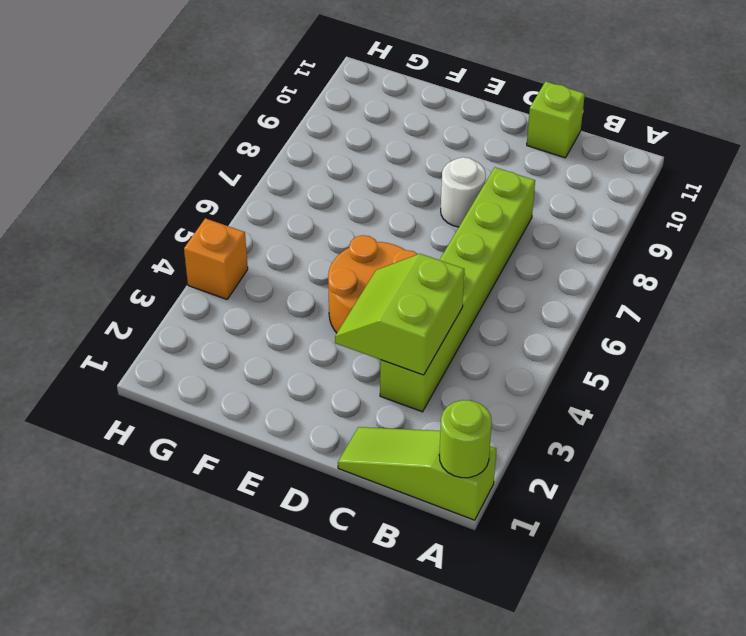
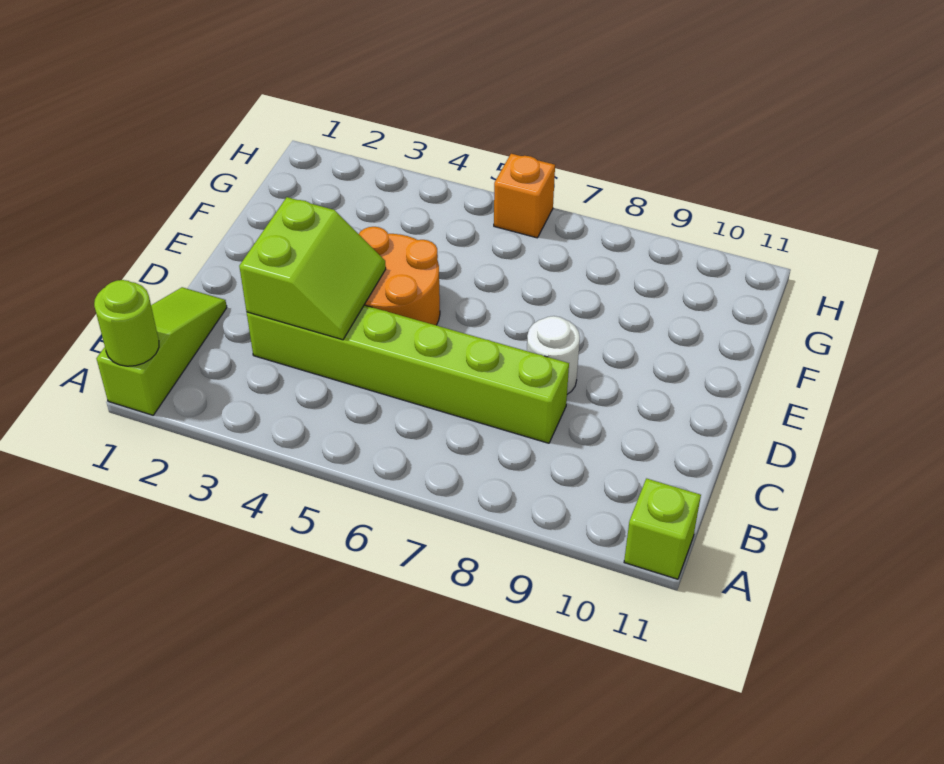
lime 2x2 slope [335,254,464,375] -> lime 2x2 slope turned to [239,197,386,340]
lime 1x1 brick [527,81,585,158] -> lime 1x1 brick moved to [624,479,701,579]
orange 1x1 brick [184,218,248,299] -> orange 1x1 brick moved to [494,154,555,238]

